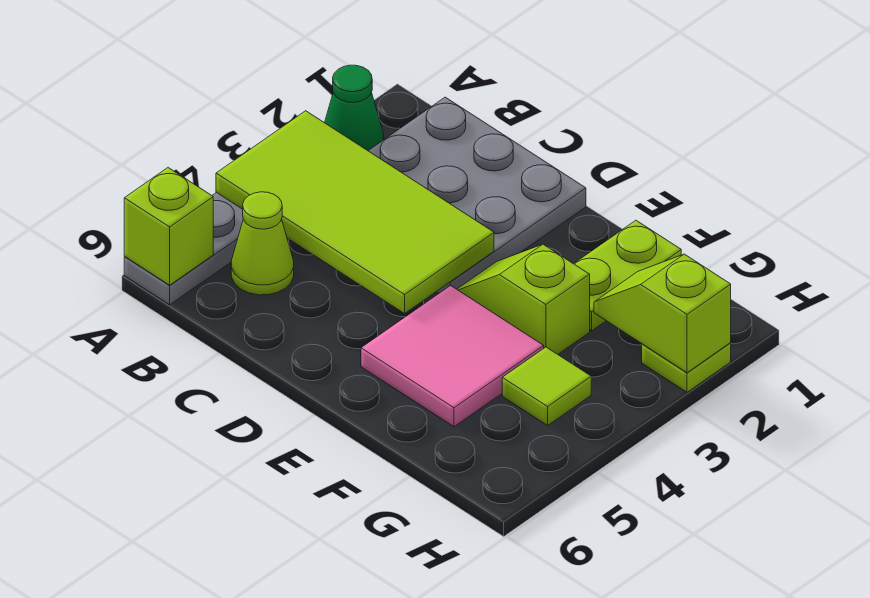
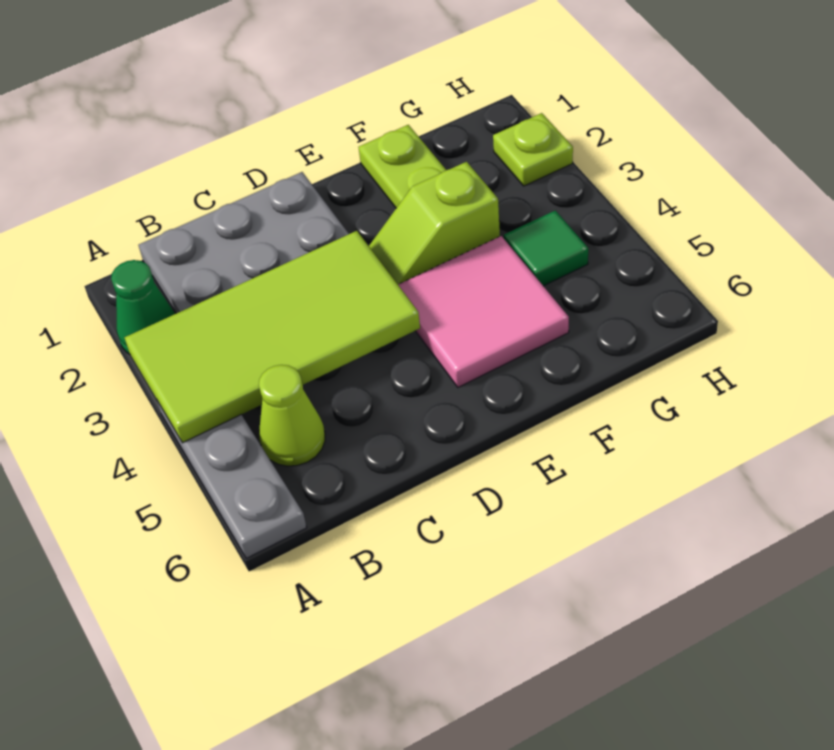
lime 1x1 brick [124,168,213,285] -> none
lime 1x2 slope [594,254,731,373] -> none
lime 1x1 tile [502,347,591,425] -> green 1x1 tile [504,210,588,286]

